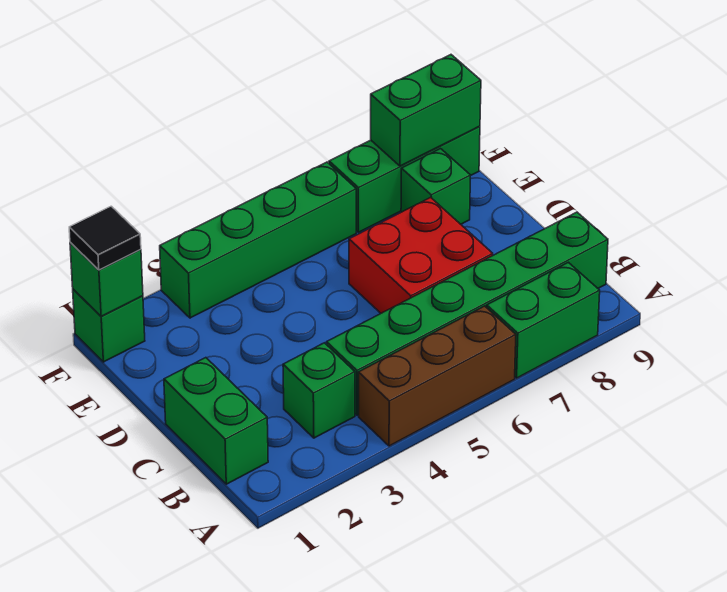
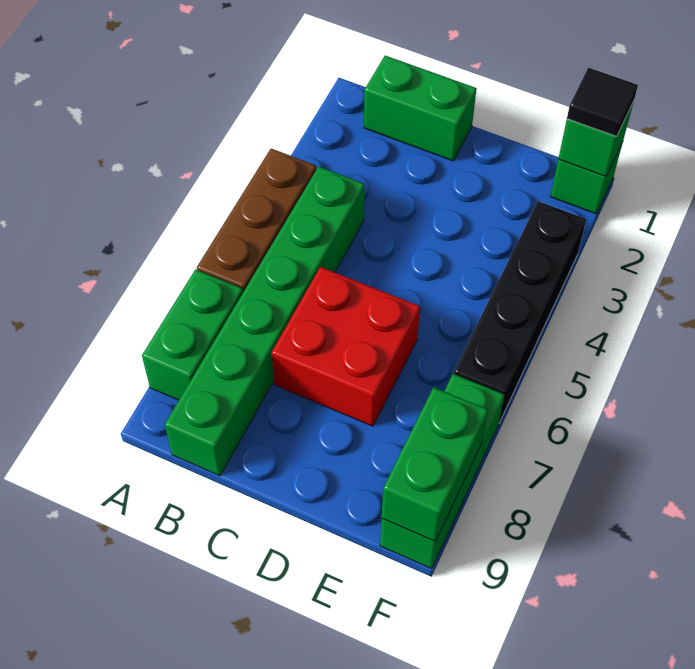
green 1x1 brick [283,343,355,438] -> none
green 1x1 brick [401,149,471,224] -> none
green 1x4 brick [160,162,356,318] -> black 1x4 brick [454,201,586,423]

